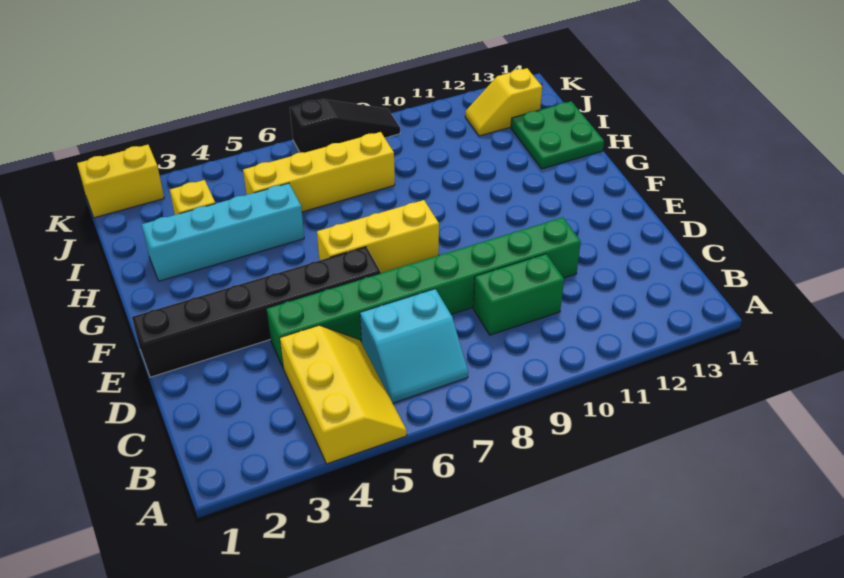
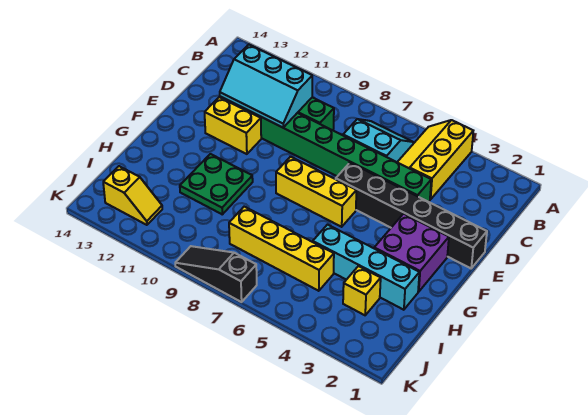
none -> cyan 2x3 slope [220,45,312,128]
none -> purple 2x2 brick [374,214,449,292]
green 2x2 plate [511,101,604,169] -> green 2x2 plate moved to [180,154,253,214]
yellow 1x2 brick [77,145,164,218] -> yellow 1x2 brick moved to [205,97,261,154]

